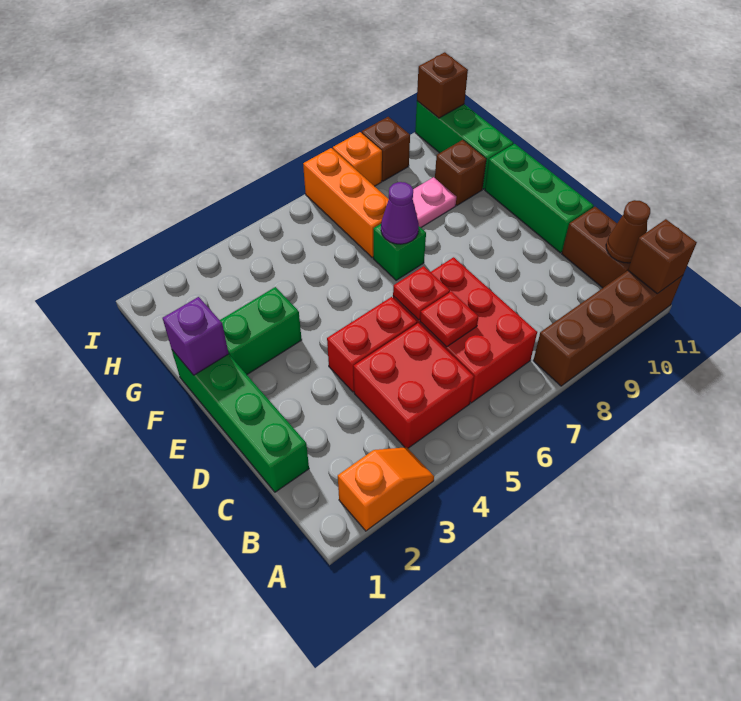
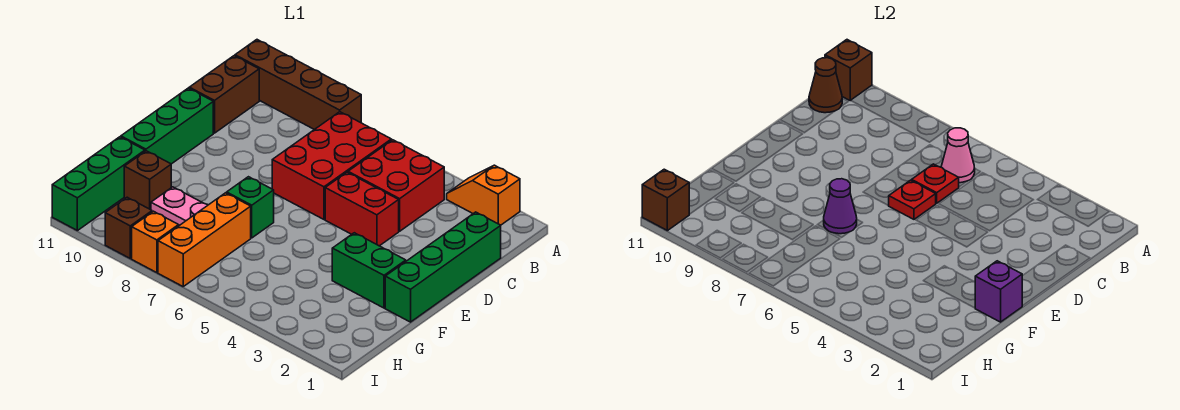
none -> pink 1x1 cone [941,128,975,183]

